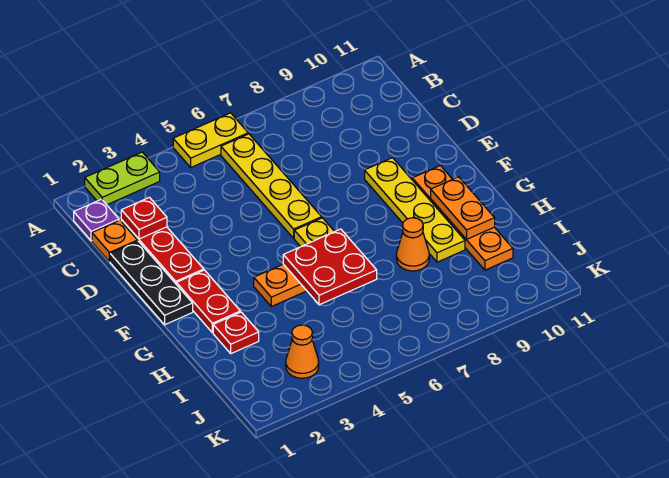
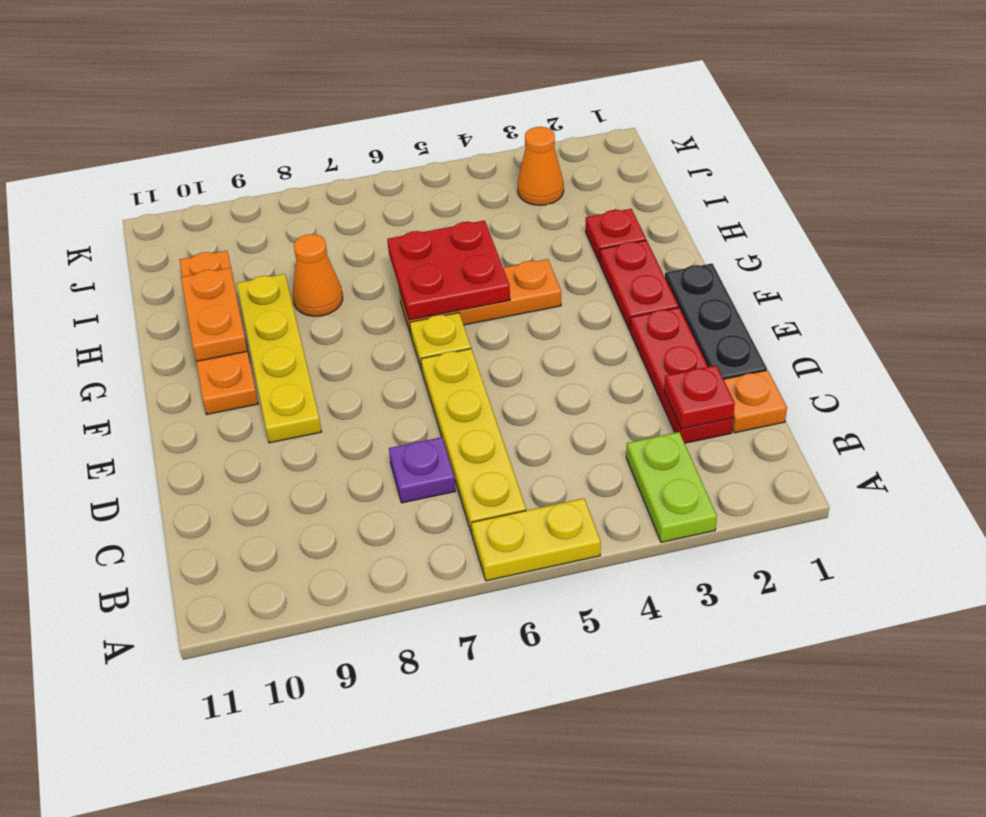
lime 1x2 plate [85,152,160,205] -> lime 1x2 plate turned to [626,432,717,542]
purple 1x1 plate [74,199,119,241] -> purple 1x1 plate moved to [389,437,455,503]

